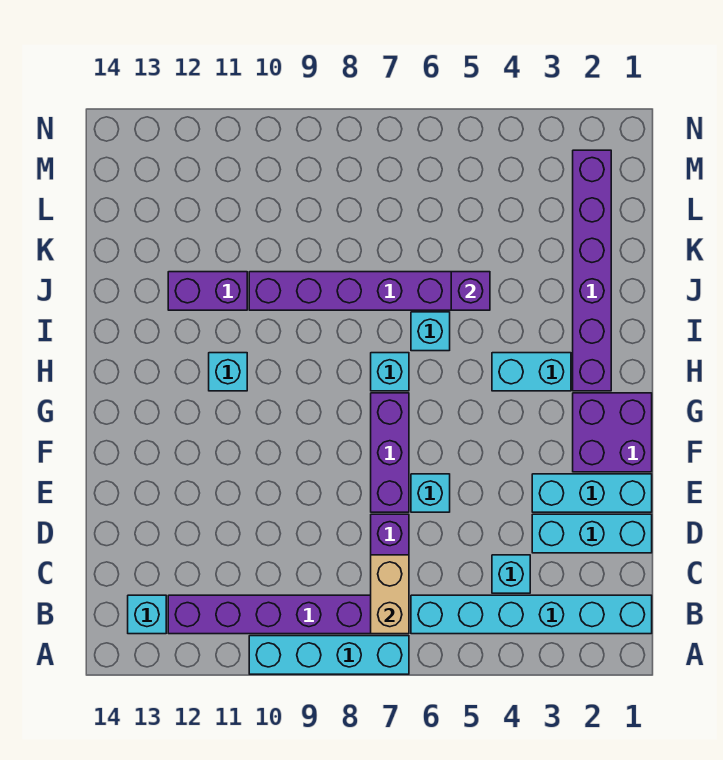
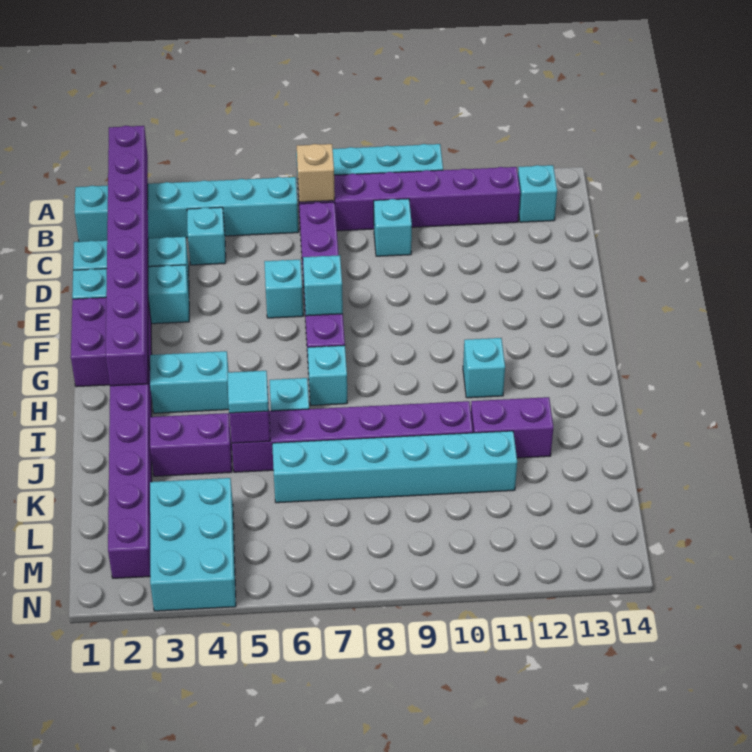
none -> purple 1x8 brick [106,126,148,386]
tan 1x2 brick [371,555,409,634] -> tan 1x1 brick [297,144,335,202]
none -> cyan 1x1 brick [374,199,412,256]
none -> cyan 1x1 brick [303,255,343,316]
none -> purple 1x2 brick [150,413,232,476]
none -> cyan 1x1 tile [227,371,268,413]
none -> cyan 1x6 brick [272,431,517,503]
none -> cyan 2x3 brick [150,478,236,611]

